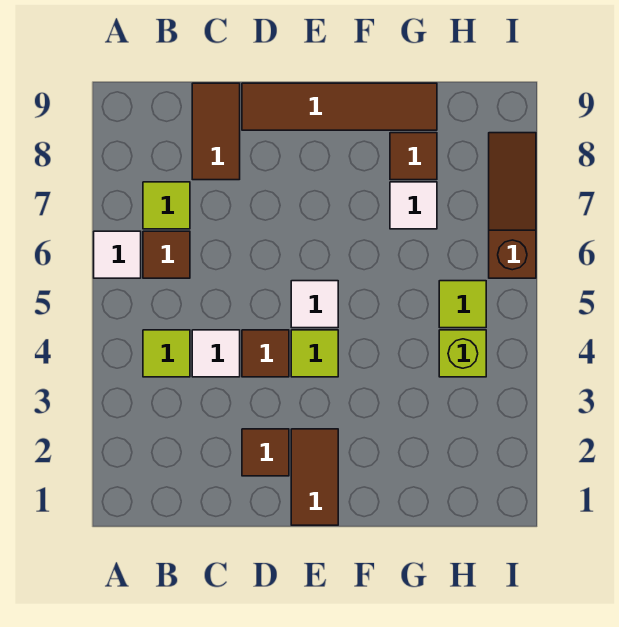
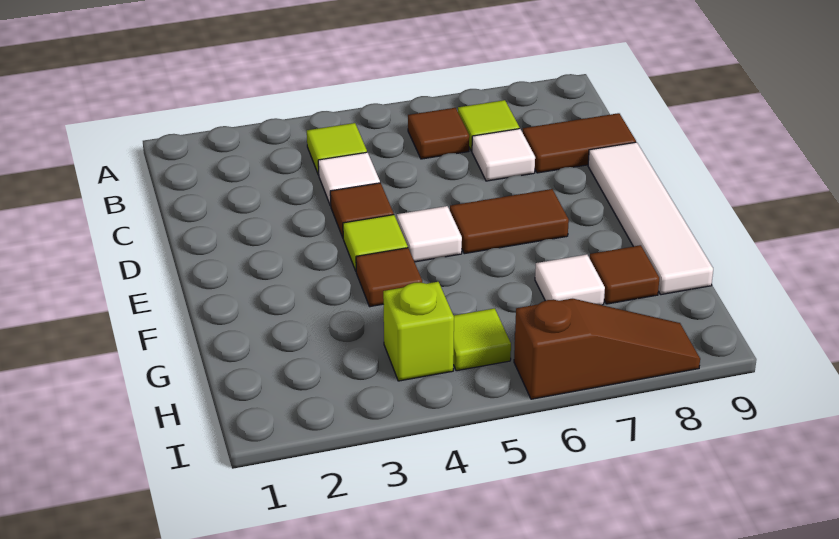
white 1x1 tile [94,231,141,278] -> white 1x1 tile moved to [472,129,535,181]
brown 1x1 tile [242,429,289,476] -> brown 1x1 tile moved to [356,248,422,307]
brown 1x4 tile [242,83,437,130] -> white 1x4 tile [588,142,713,295]
brown 1x2 tile [291,429,338,525] -> brown 1x2 tile moved to [450,189,569,254]

